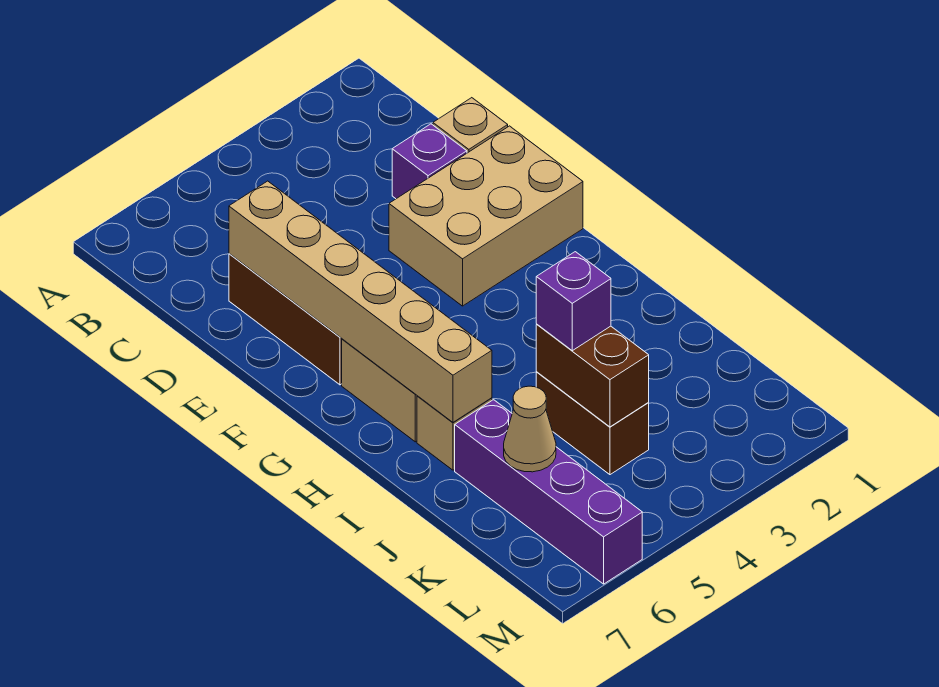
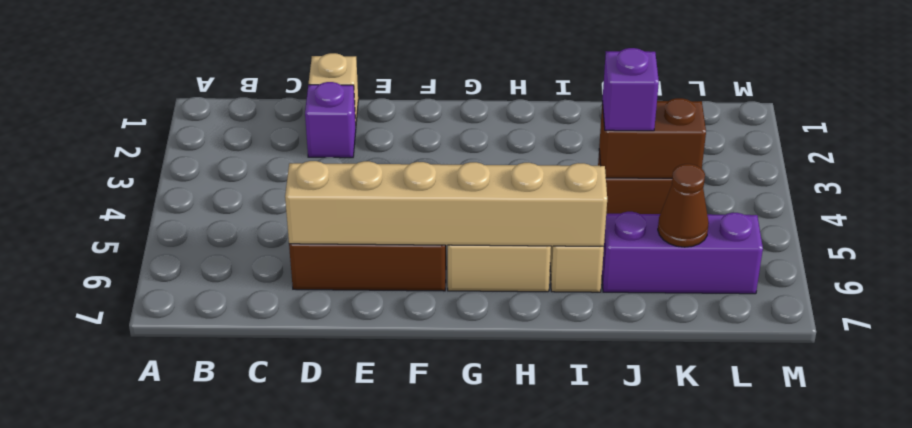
tan 2x3 brick [389,126,583,306] -> none
purple 1x4 brick [455,400,642,584] -> purple 1x3 brick [602,212,763,294]
tan 1x1 cone [504,386,556,472] -> brown 1x1 cone [658,164,709,247]

